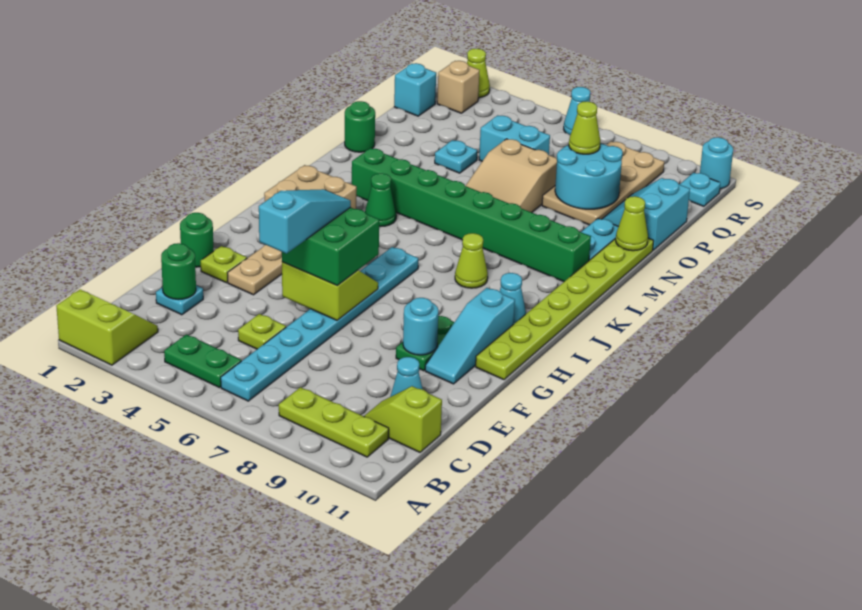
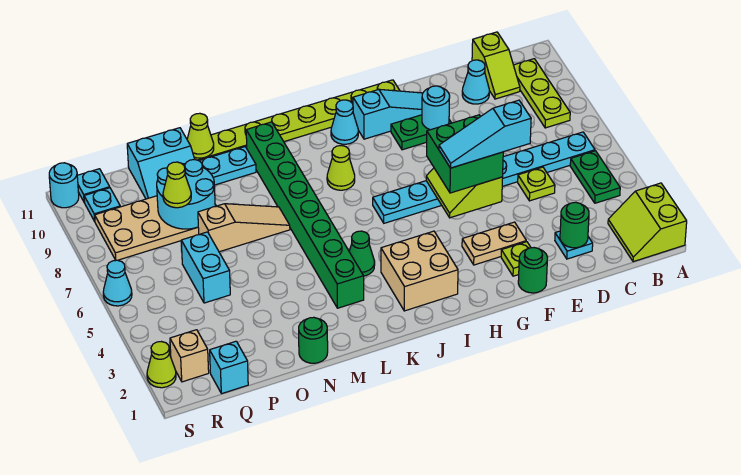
tan 2x3 slope [466,139,557,212] -> tan 1x3 slope [198,204,290,252]
cyan 1x1 plate [435,140,477,173] -> cyan 1x1 plate moved to [84,188,120,221]

